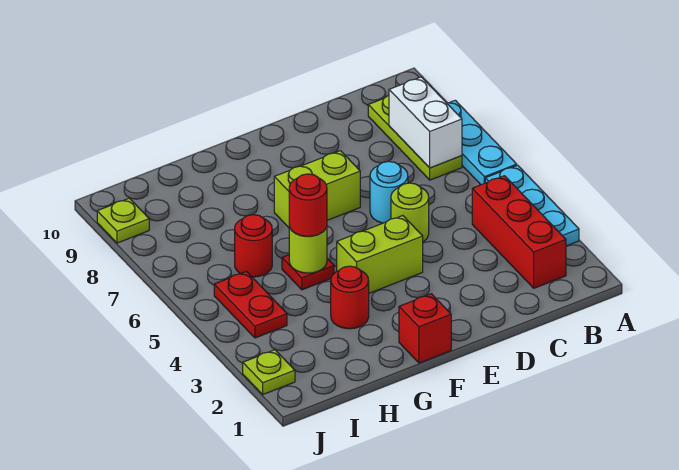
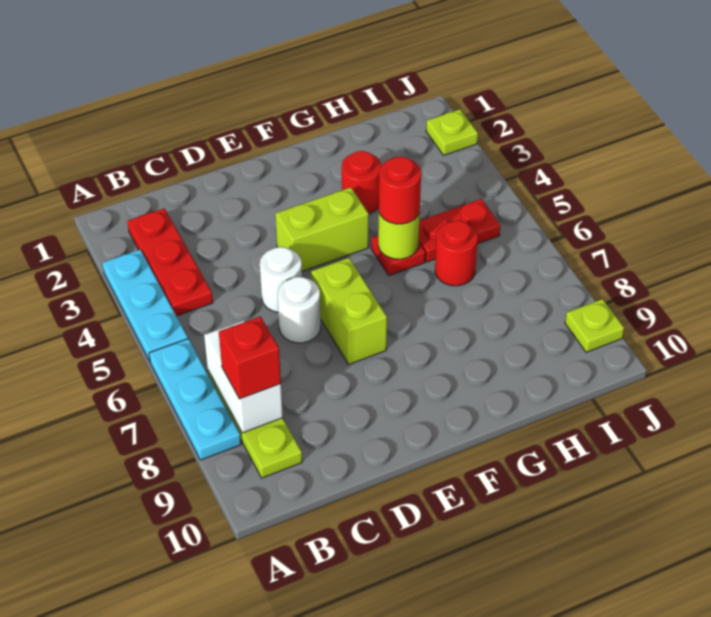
red 1x3 brick [472,176,566,288] -> red 1x3 plate [127,208,213,316]
lime 1x1 round brick [391,183,429,242] -> white 1x1 round brick [260,247,302,312]
cyan 1x1 round brick [370,161,408,223] -> white 1x1 round brick [278,277,321,343]
lime 1x2 brick [274,151,360,228] -> lime 1x2 brick turned to [311,258,387,365]
red 1x1 brick [399,294,451,363] -> red 1x1 brick moved to [219,316,281,399]
red 1x2 plate [214,272,287,338] -> red 1x2 plate turned to [419,199,500,262]

